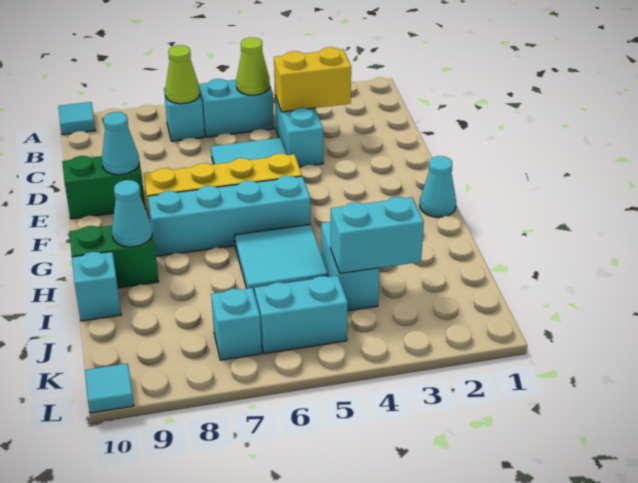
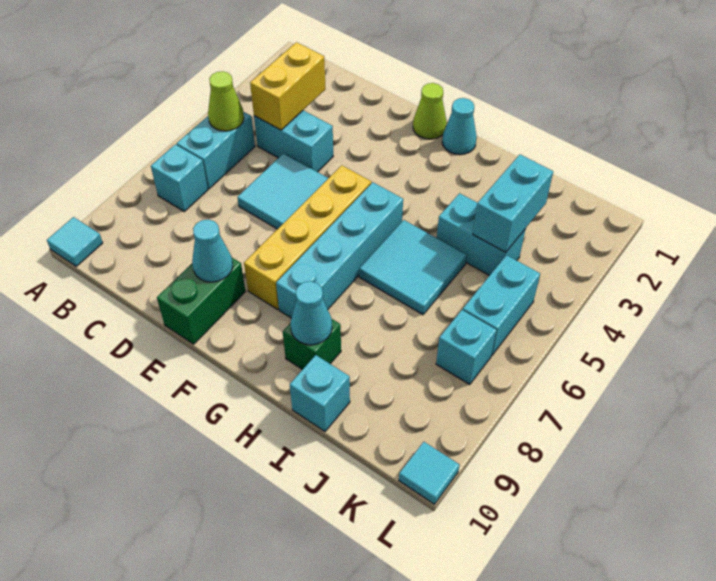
lime 1x1 cone [165,45,200,104] -> lime 1x1 cone moved to [413,83,447,139]
green 1x2 brick [69,226,159,288] -> green 1x1 brick [283,319,341,370]

